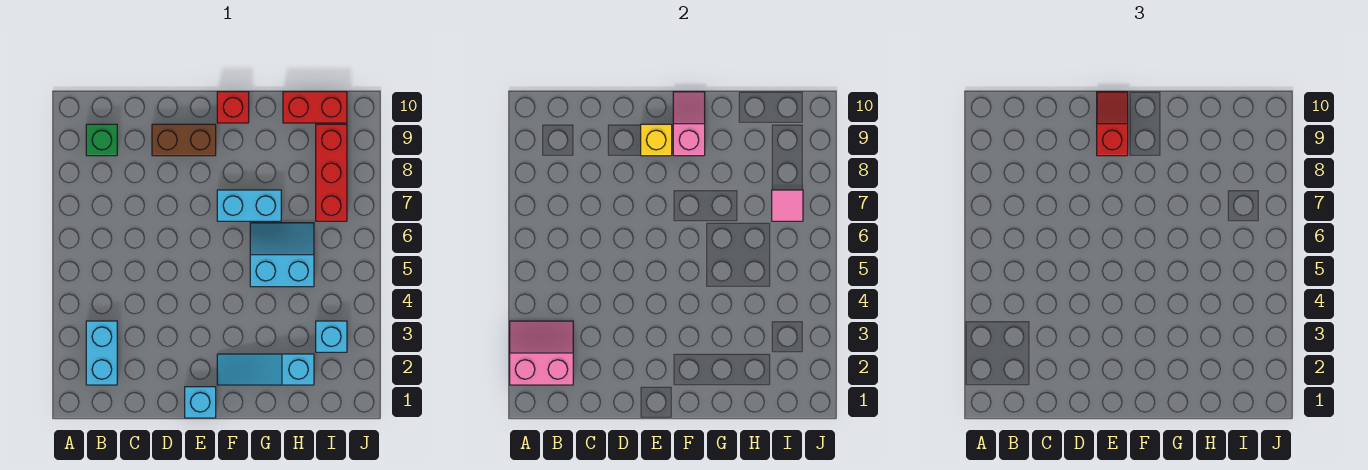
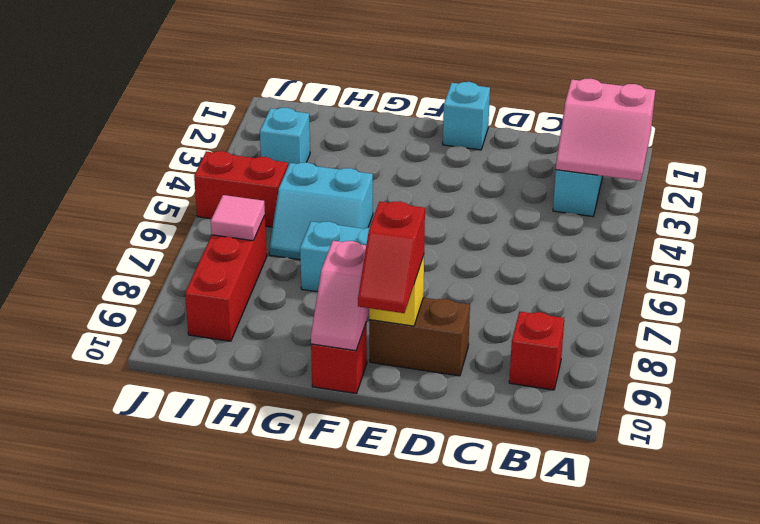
green 1x1 brick [86,124,117,156] -> red 1x1 brick [509,312,564,390]
cyan 1x3 slope [217,354,314,385] -> none
red 1x2 brick [283,92,347,123] -> red 1x2 brick moved to [194,151,288,227]

